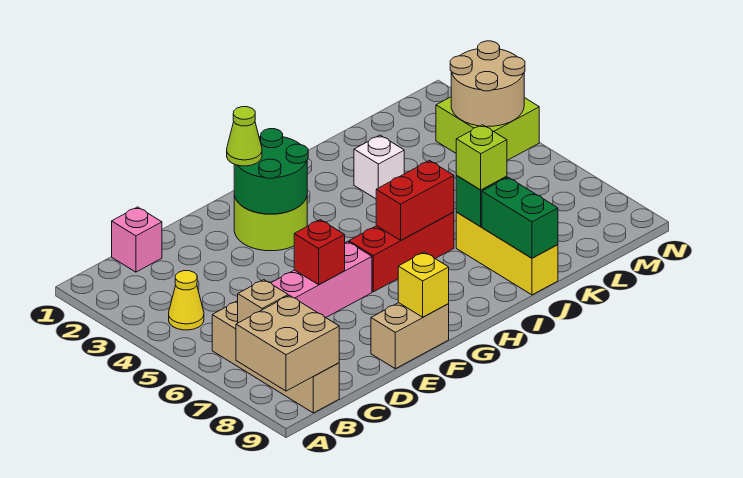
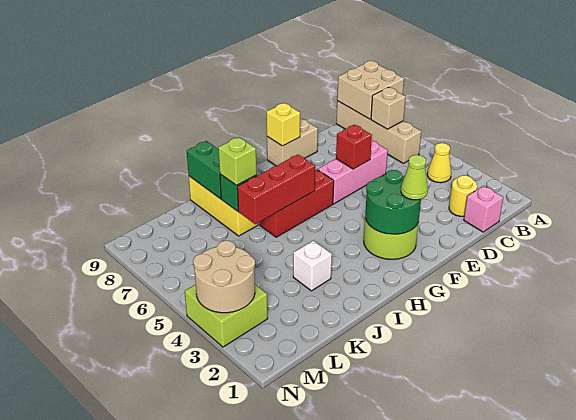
none -> yellow 1x1 round brick [449,175,477,216]
red 1x2 brick [376,161,454,240] -> red 1x3 brick [237,155,315,224]

